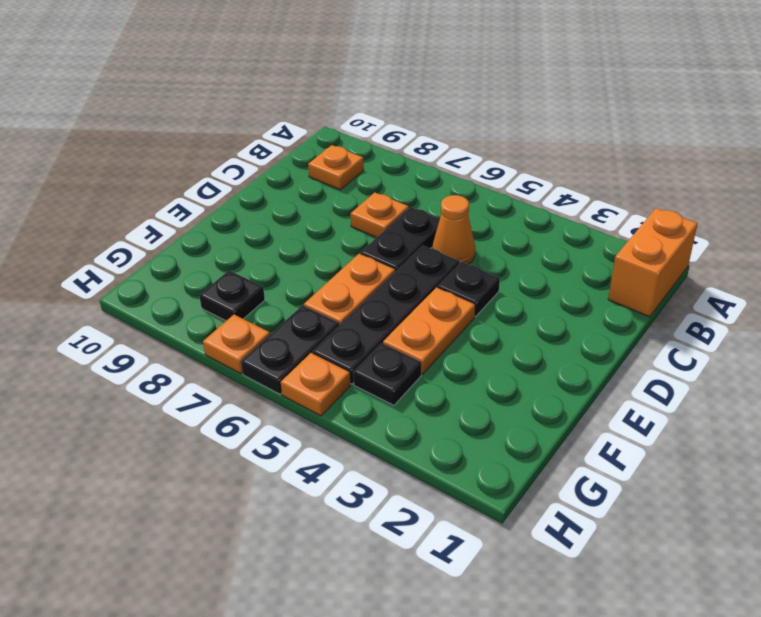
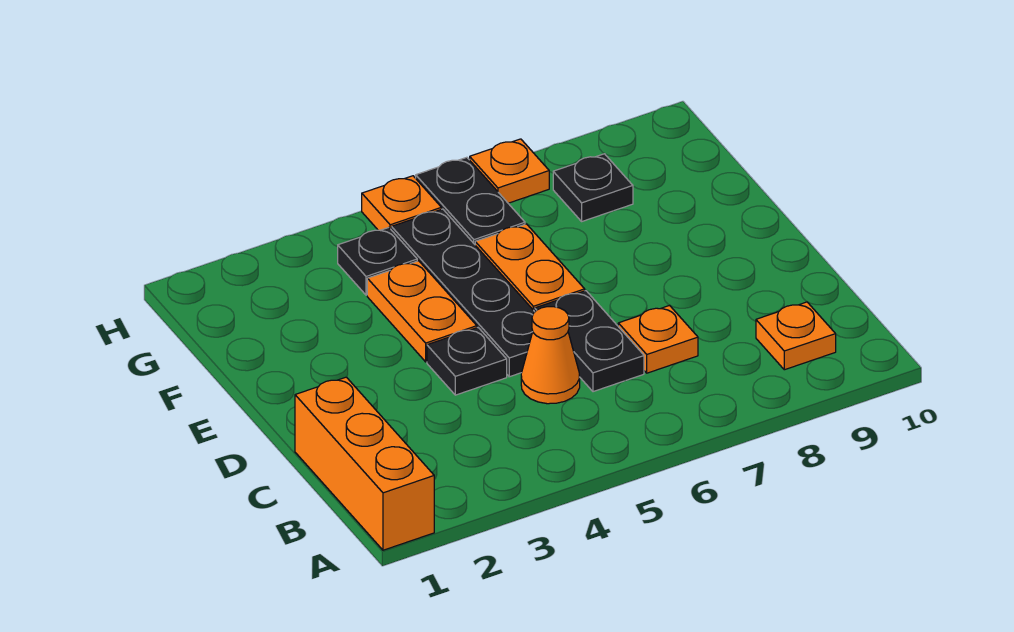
orange 1x2 brick [608,208,698,317] -> orange 1x3 brick [295,377,434,550]

